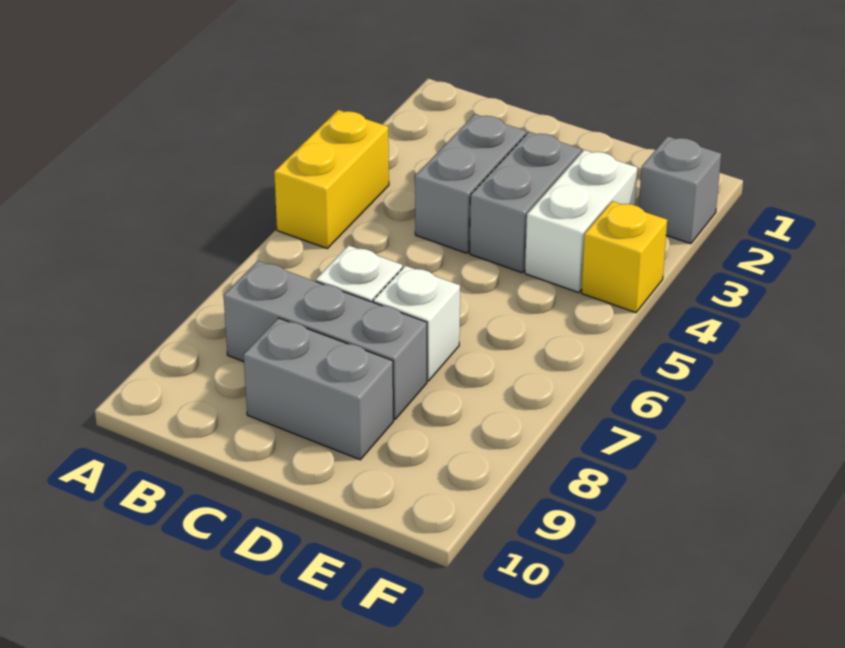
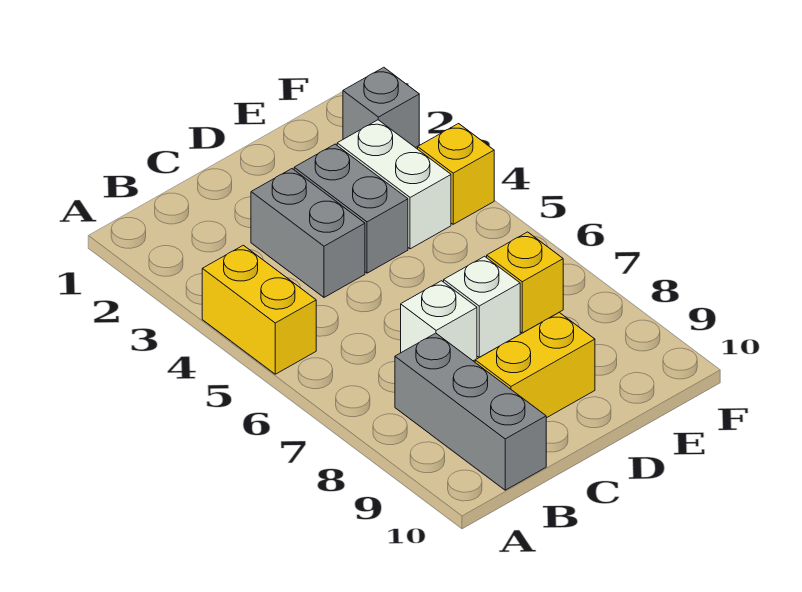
grey 1x3 brick [224,261,427,420] -> grey 1x3 brick turned to [395,333,546,490]
grey 1x2 brick [244,318,393,460] -> yellow 1x2 brick [475,313,595,418]
none -> yellow 1x1 brick [487,232,563,333]

